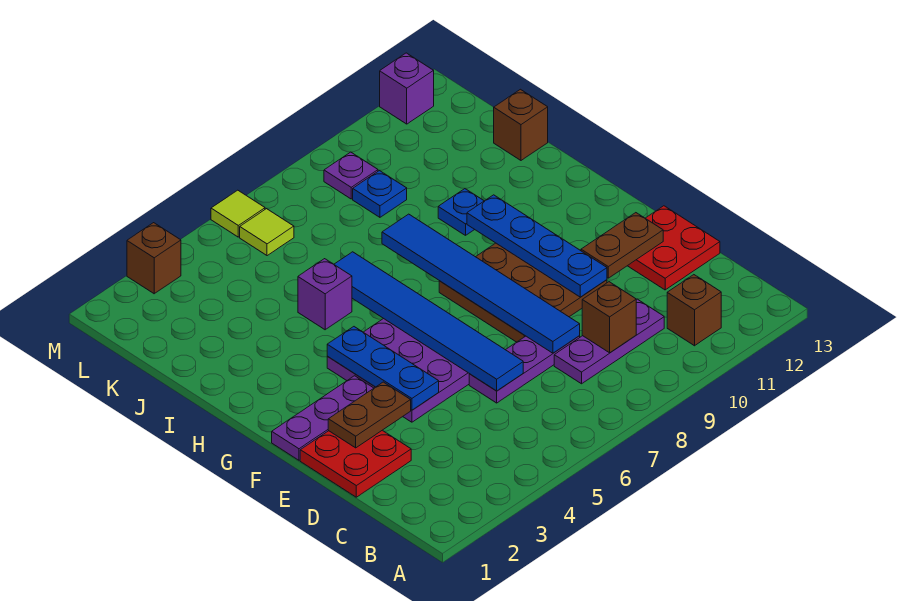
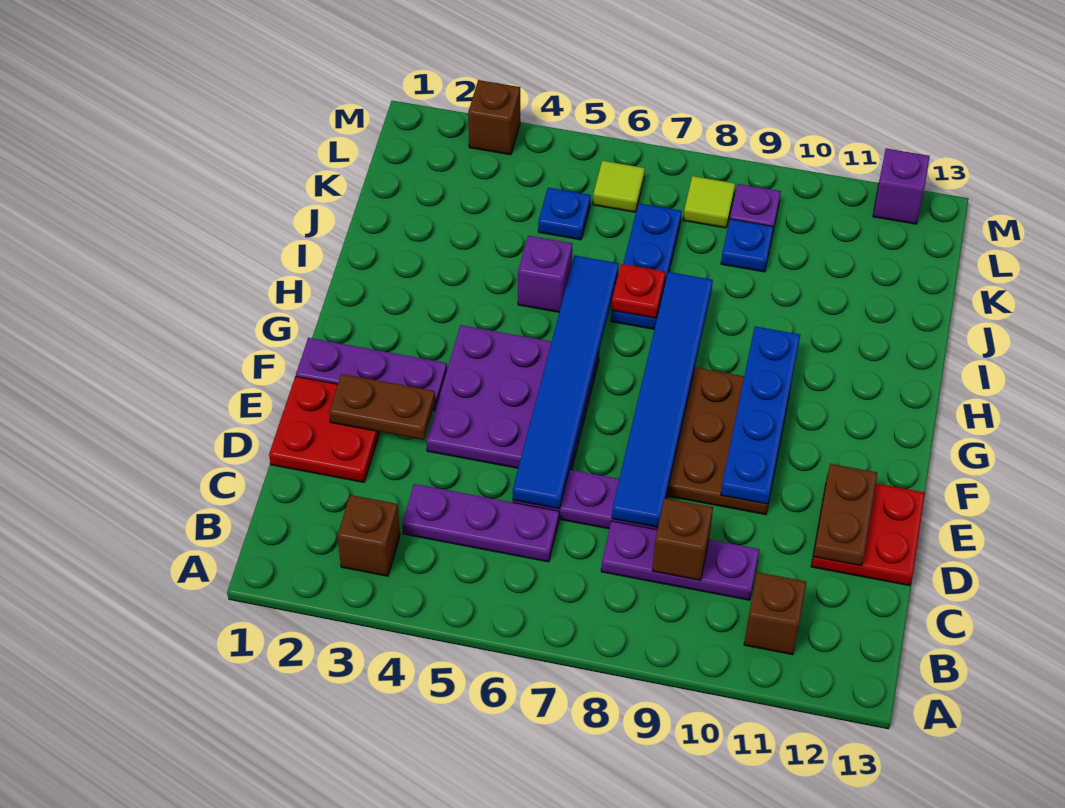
none -> purple 1x3 plate [402,484,559,562]
blue 1x3 plate [327,327,439,410] -> blue 1x3 plate moved to [611,203,682,329]
brown 1x2 plate [581,213,663,278] -> brown 1x2 plate turned to [813,464,877,566]
none -> red 1x1 plate [612,264,666,318]
blue 1x1 plate [438,189,484,235] -> blue 1x1 plate moved to [538,188,591,240]
brown 1x1 brick [494,89,548,160] -> brown 1x1 brick moved to [337,495,400,576]
lime 1x1 tile [211,190,265,237] -> lime 1x1 tile moved to [683,176,735,228]

